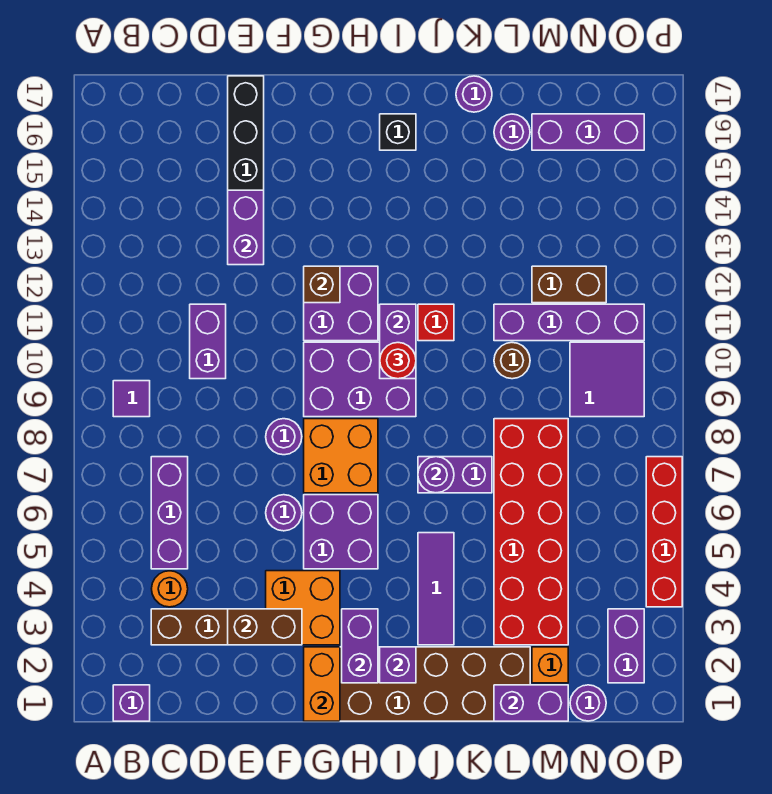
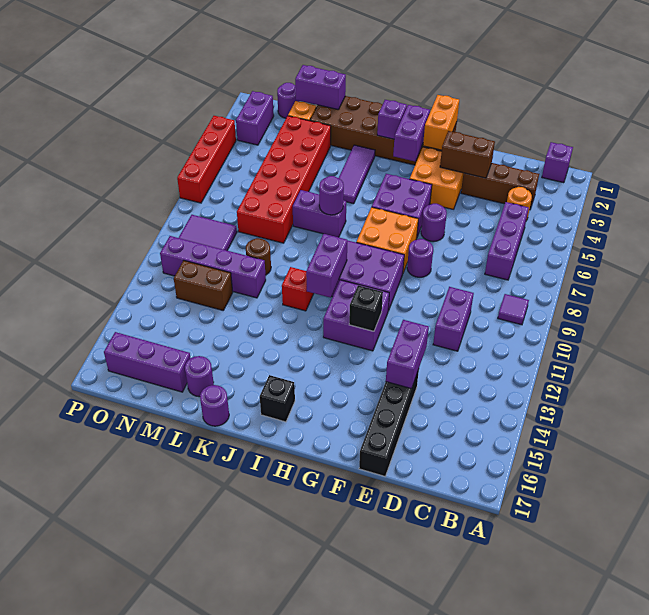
brown 1x1 brick [304,266,340,303] -> black 1x1 brick [349,285,383,331]
red 1x1 round brick [380,343,416,379] -> none

